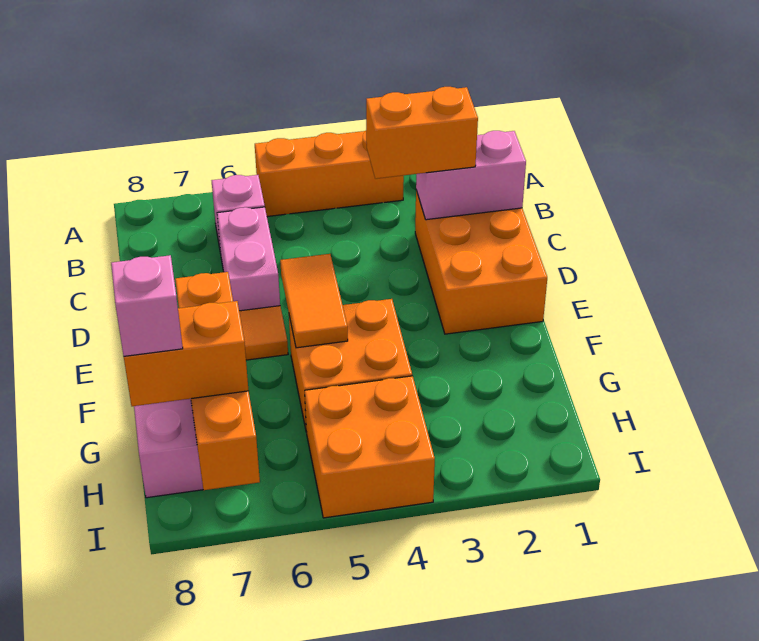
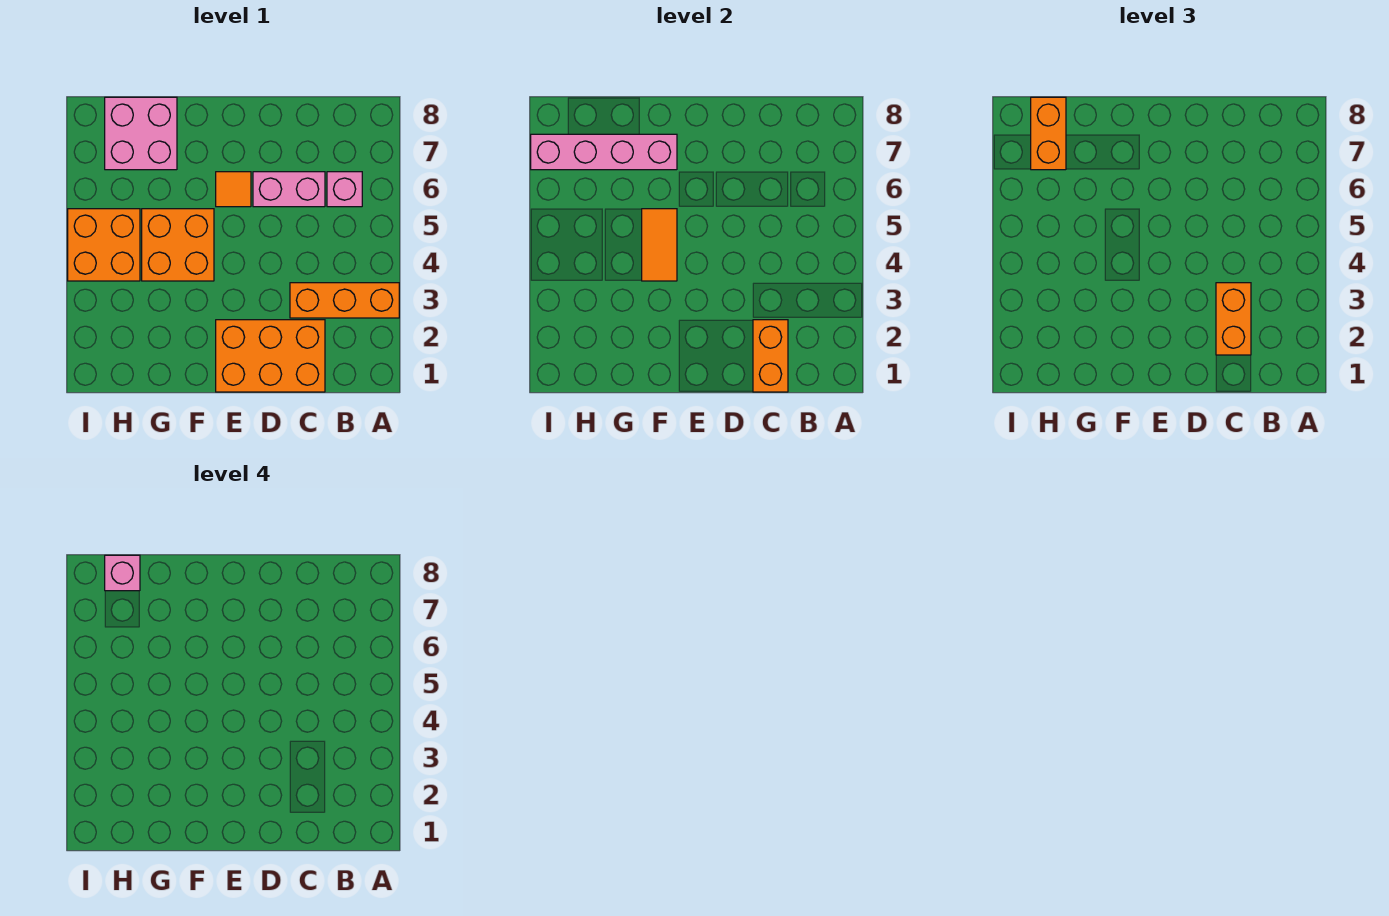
orange 1x3 brick [255,131,404,217] -> orange 1x3 brick turned to [290,283,399,318]
pink 1x2 brick [416,131,526,220] -> orange 1x2 brick [753,320,788,392]
orange 1x2 tile [280,254,348,348] -> orange 1x2 tile turned to [642,209,677,281]
orange 1x4 brick [175,272,260,490] -> pink 1x4 brick [531,134,677,170]

